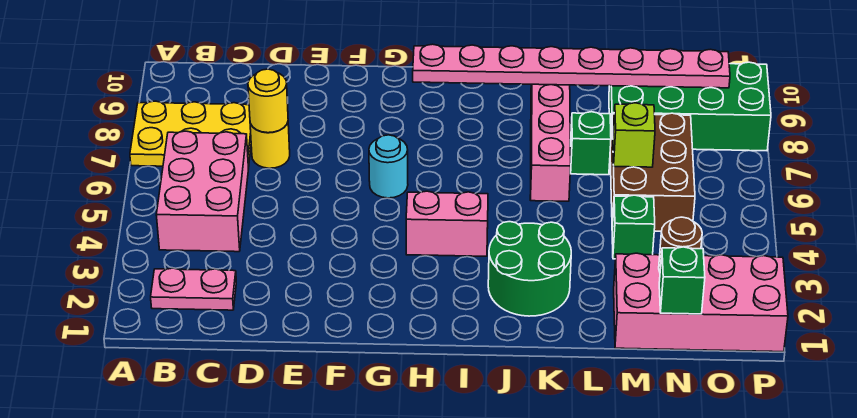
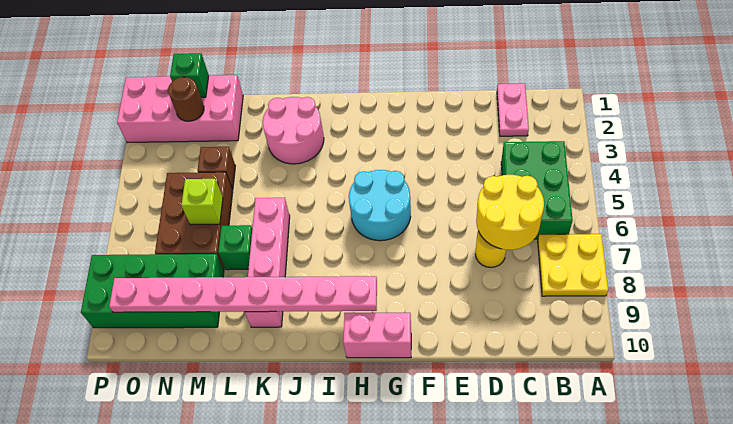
yellow 2x3 plate [130,101,251,168] -> yellow 2x2 plate [538,234,608,296]
pink 1x2 plate [151,268,236,310] -> pink 1x2 plate turned to [497,83,529,136]
pink 2x3 brick [156,131,248,252] -> green 2x3 brick [501,141,573,239]
yellow 1x1 round brick [248,69,288,133] -> yellow 2x2 round brick [476,175,544,250]
cyan 1x1 round brick [369,135,408,198] -> cyan 2x2 round brick [349,170,411,241]
pink 1x2 brick [406,191,488,256] -> pink 1x2 brick moved to [343,313,411,358]
green 2x2 round brick [488,222,571,316] -> pink 2x2 round brick [263,97,324,164]
green 1x1 brick [612,195,655,259] -> brown 1x1 brick [197,147,235,190]

